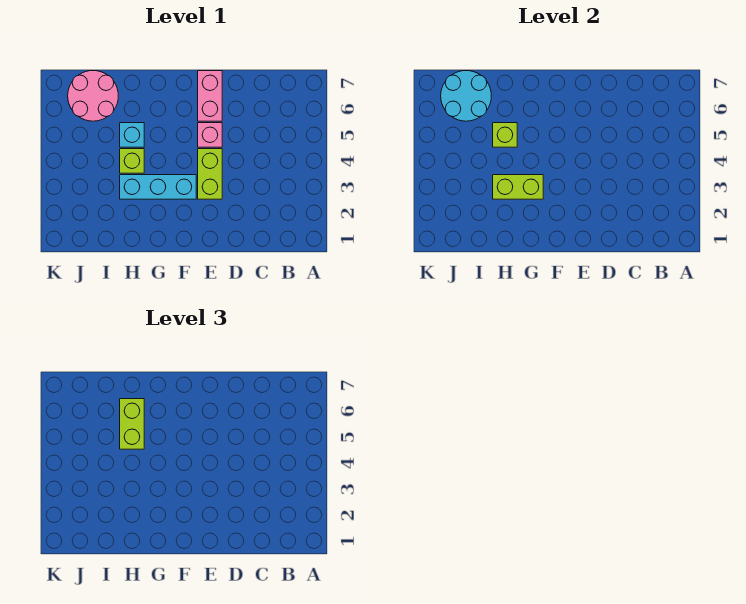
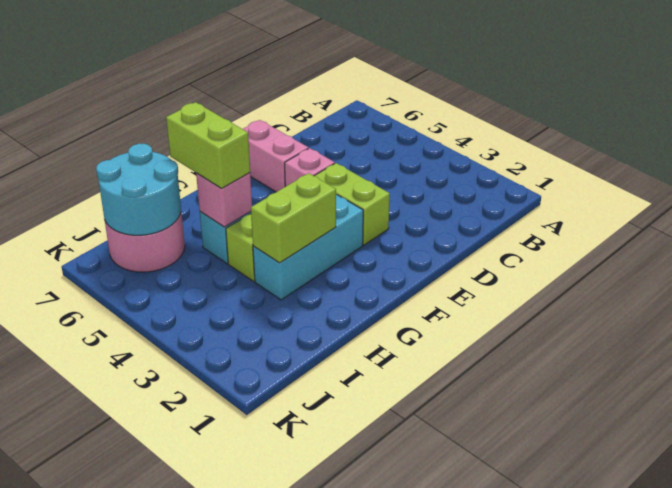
lime 1x1 brick [493,123,517,147] -> pink 1x1 brick [196,173,252,227]

